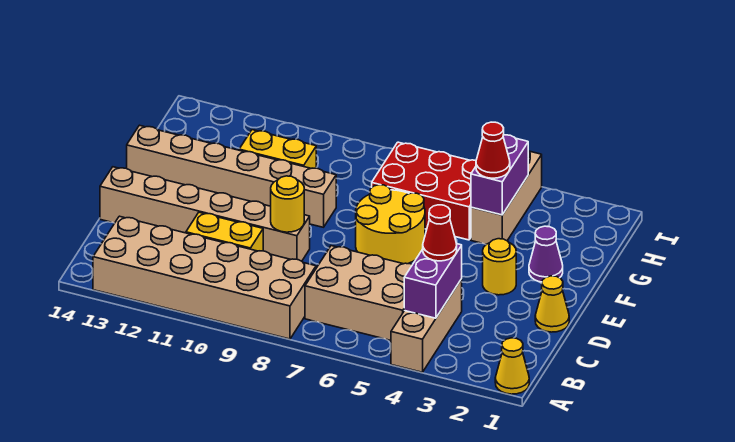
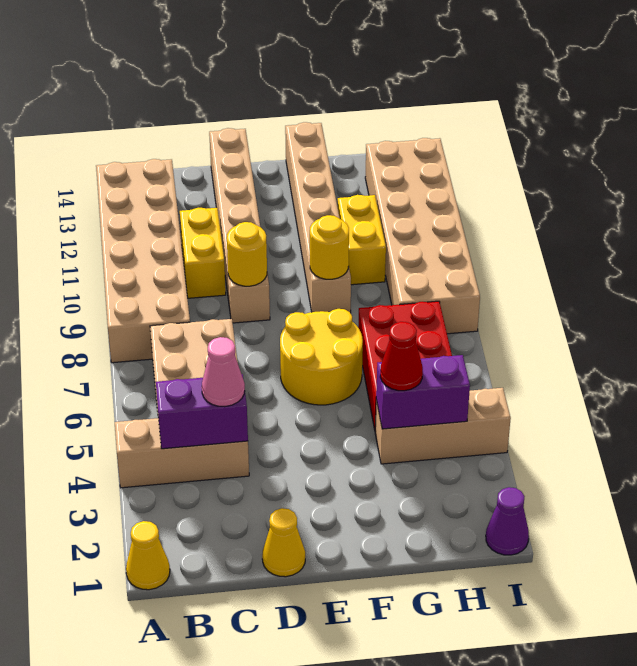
red 1x1 cone [423,205,457,261] -> pink 1x1 cone [202,337,245,407]
yellow 1x1 round brick [483,239,516,295] -> yellow 1x1 round brick moved to [310,215,349,279]
purple 1x1 cone [529,226,563,282] -> purple 1x1 cone moved to [486,487,529,555]
none -> tan 2x6 brick [365,138,480,334]

